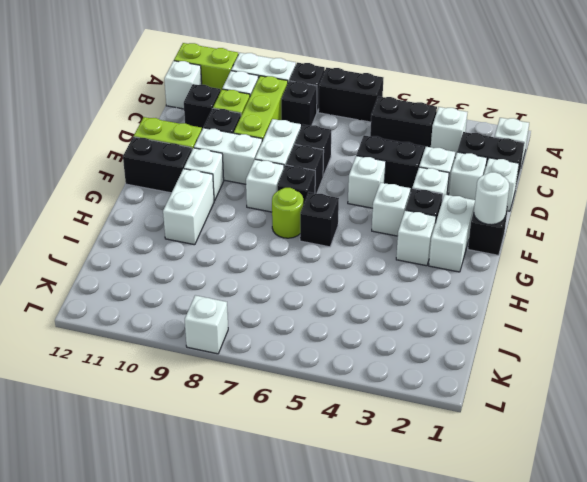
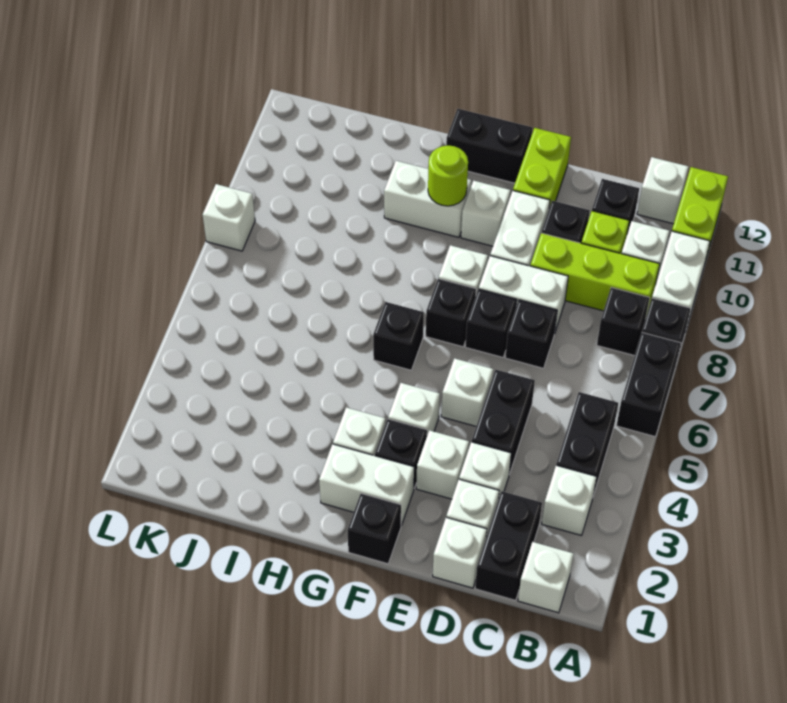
white 1x1 round brick [474,172,509,225] -> none
black 1x2 brick [123,137,192,193] -> black 1x2 brick turned to [446,109,532,183]
lime 1x1 round brick [272,188,303,238] -> lime 1x1 round brick moved to [428,146,468,206]

